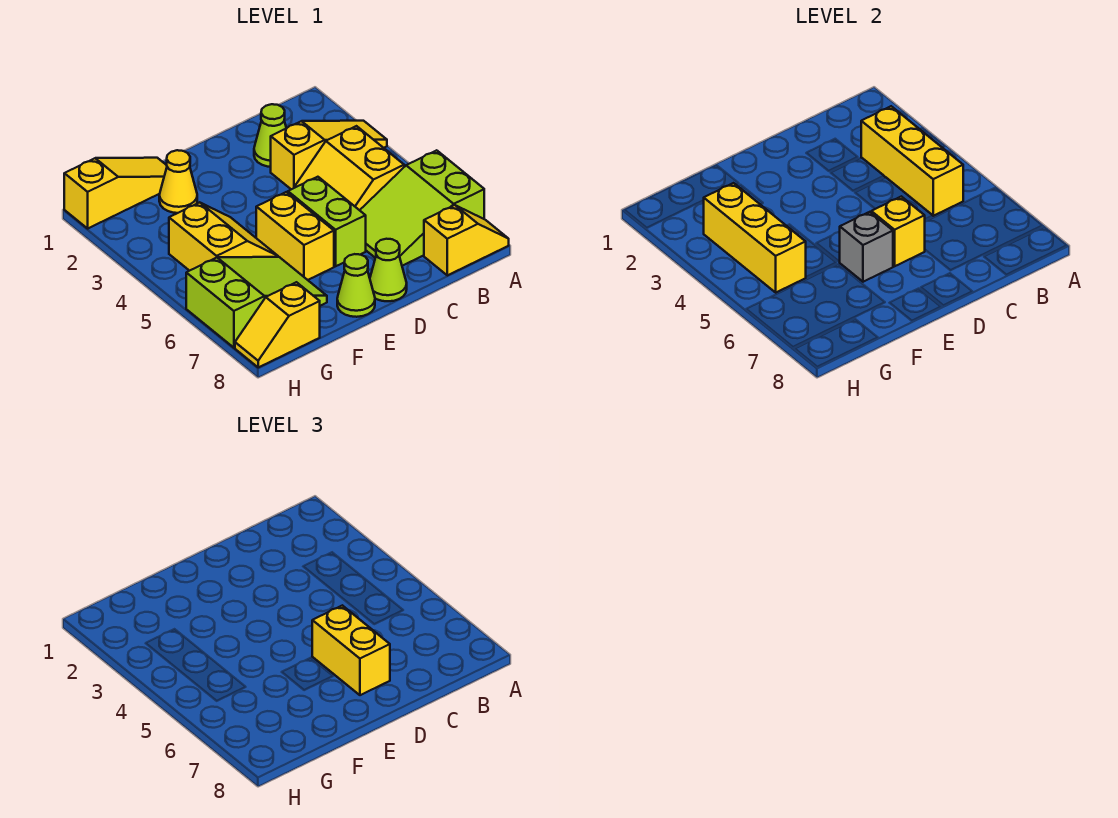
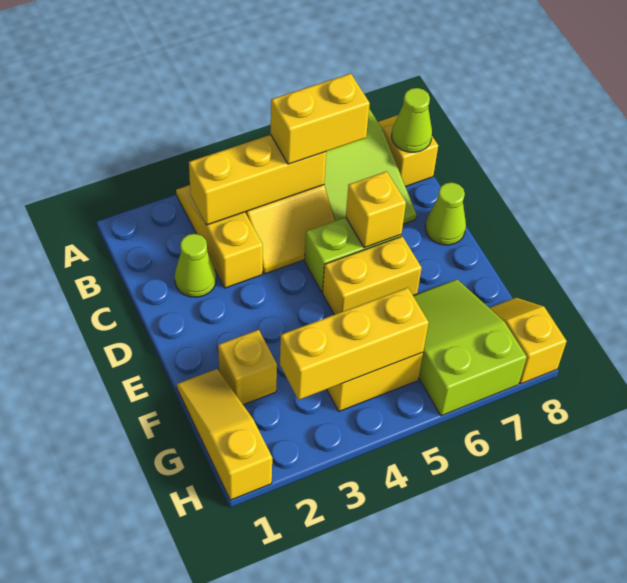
yellow 1x2 brick [312,605,390,695] -> yellow 1x2 brick moved to [271,73,370,164]
grey 1x1 brick [840,212,893,282] -> none
lime 1x1 cone [337,254,375,317] -> lime 1x1 cone moved to [392,88,432,152]
yellow 1x1 cone [159,150,197,213] -> yellow 1x1 brick [218,330,277,405]
yellow 1x2 slope [235,282,320,367] -> yellow 1x2 slope turned to [490,298,567,384]

